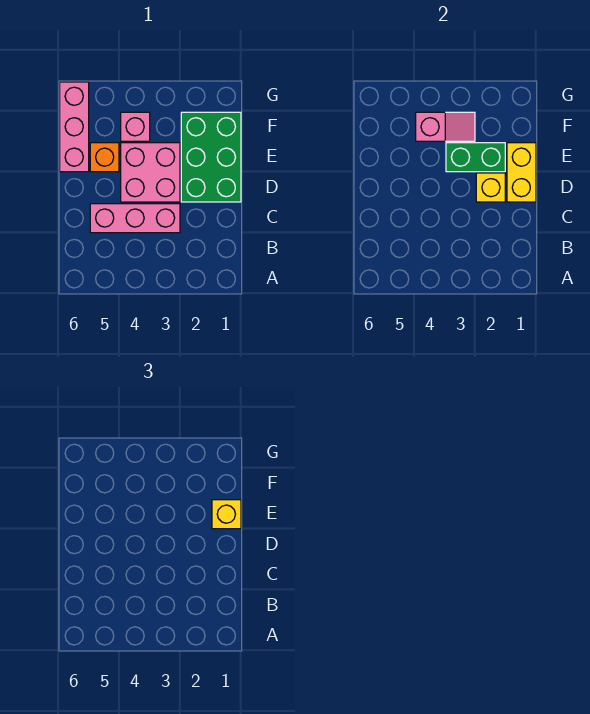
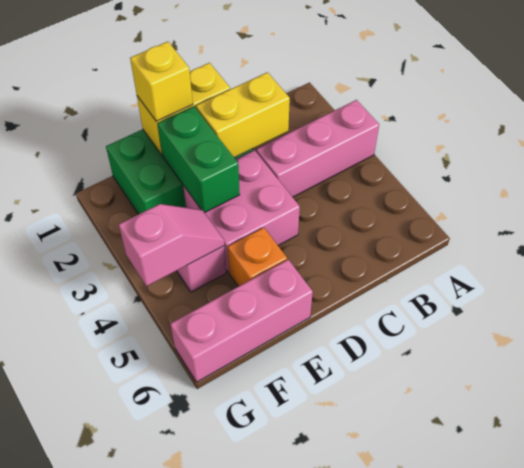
pink 1x3 brick [90,204,180,233] -> pink 1x3 brick turned to [256,100,379,197]
yellow 1x1 brick [476,173,505,202] -> yellow 1x2 brick [196,72,290,158]
pink 1x2 slope [416,112,475,141] -> pink 1x2 slope turned to [119,204,225,286]

